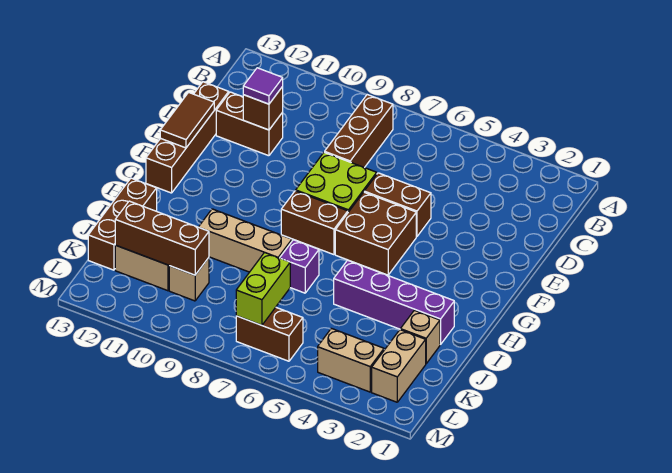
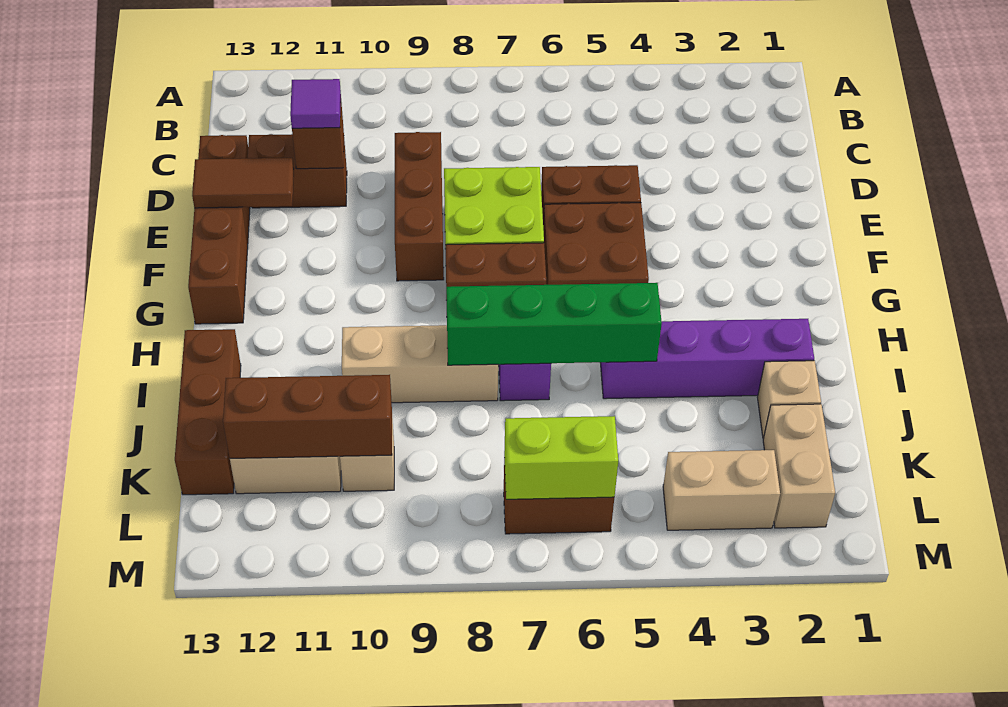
brown 1x3 brick [325,95,393,168] -> brown 1x3 brick moved to [395,132,444,281]
brown 1x2 tile [160,92,214,148] -> brown 1x2 tile turned to [192,158,294,208]
none -> green 1x4 brick [446,283,662,365]
lime 1x2 brick [236,252,290,325] -> lime 1x2 brick turned to [504,416,618,499]

